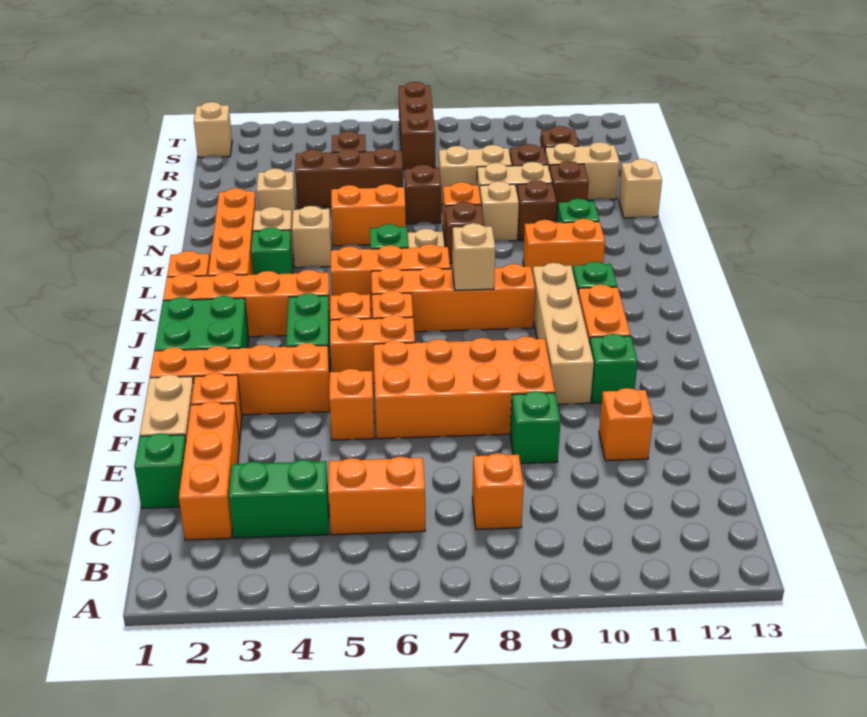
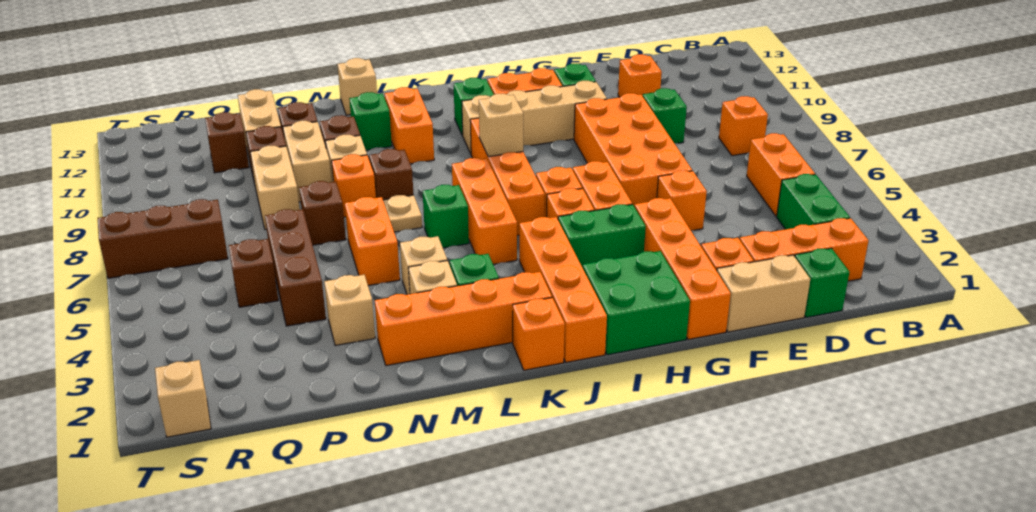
tan 1x1 brick [618,159,662,218] -> tan 1x1 brick moved to [337,58,377,115]

